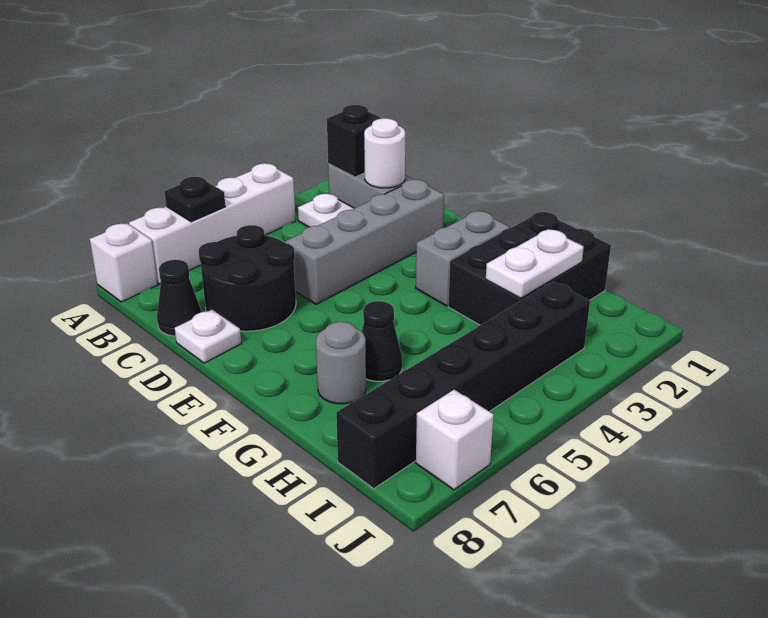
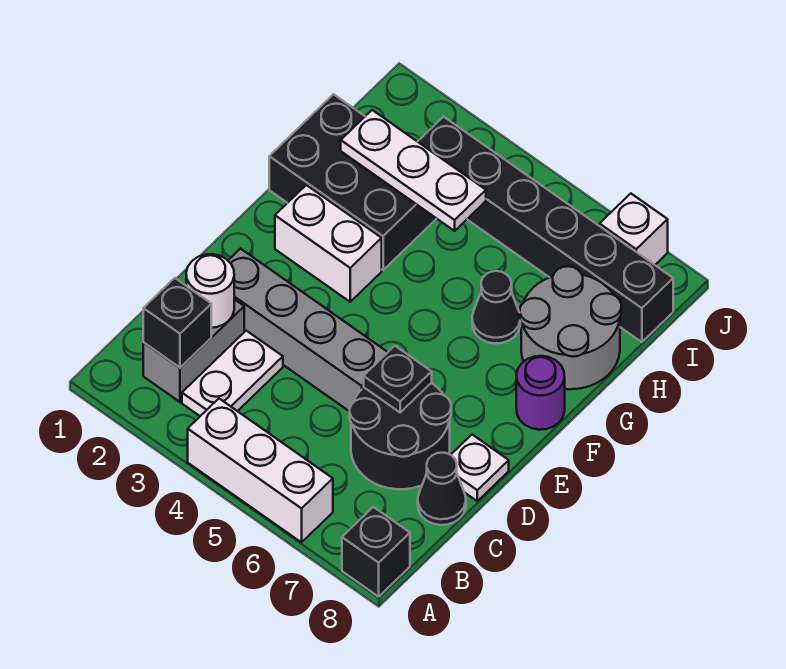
white 1x4 brick [129,163,296,284] -> white 1x3 brick [188,399,333,542]
black 1x1 plate [164,177,225,222] -> black 1x1 plate moved to [364,346,432,412]
white 1x1 brick [90,223,158,302] -> black 1x1 brick [342,507,410,597]
grey 1x2 brick [416,211,510,306] -> white 1x2 brick [275,185,382,302]
none -> purple 1x1 round brick [516,356,565,430]
grey 1x1 round brick [316,322,366,404] -> grey 2x2 round brick [520,266,621,389]
white 1x2 plate [486,229,584,298] -> white 1x3 plate [341,110,486,231]

